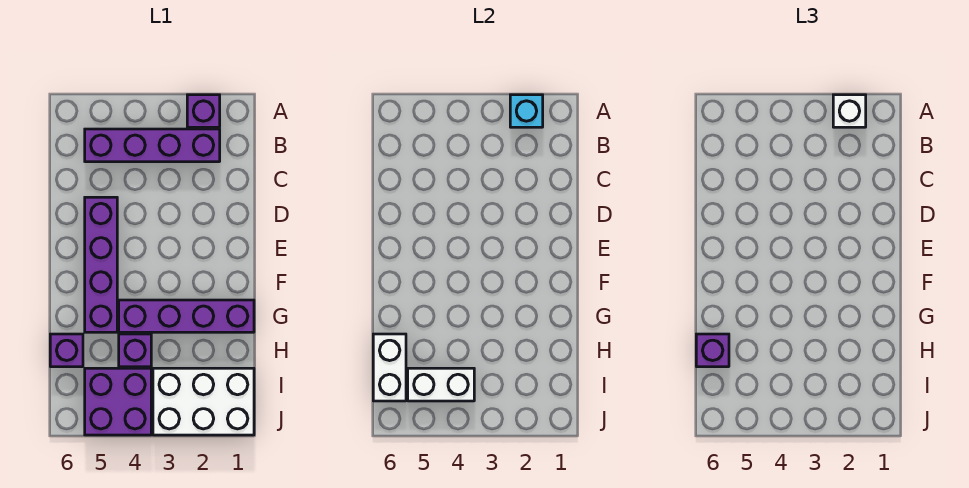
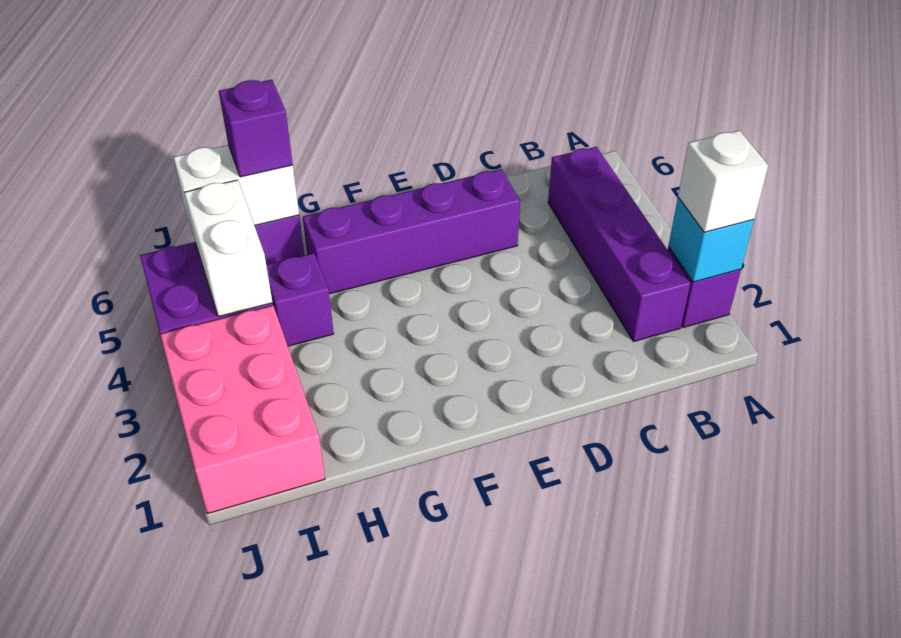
purple 1x4 brick [119,300,254,332] -> none
white 2x3 brick [153,368,254,435] -> pink 2x3 brick [160,306,325,514]

